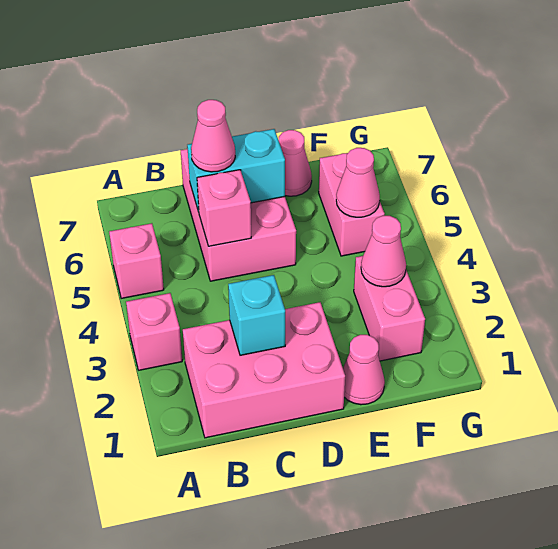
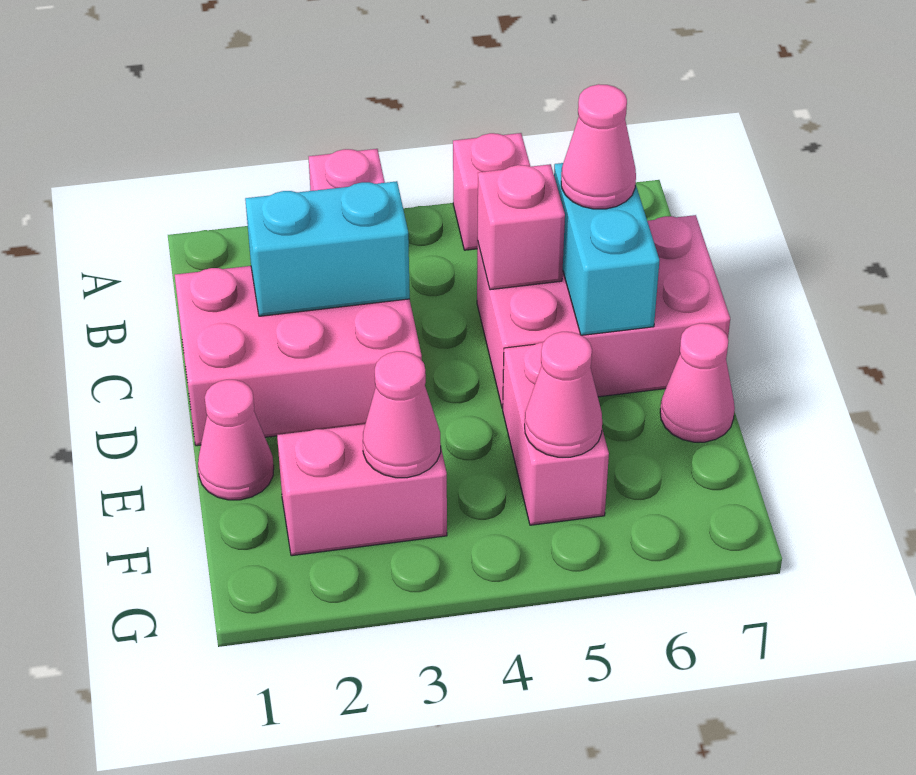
pink 2x3 brick [183,302,345,438] -> pink 2x3 brick turned to [175,266,422,446]
cyan 1x1 brick [228,275,285,355] -> cyan 1x2 brick [245,181,410,316]
pink 1x2 brick [319,153,384,256] -> pink 1x2 brick turned to [503,342,609,525]

